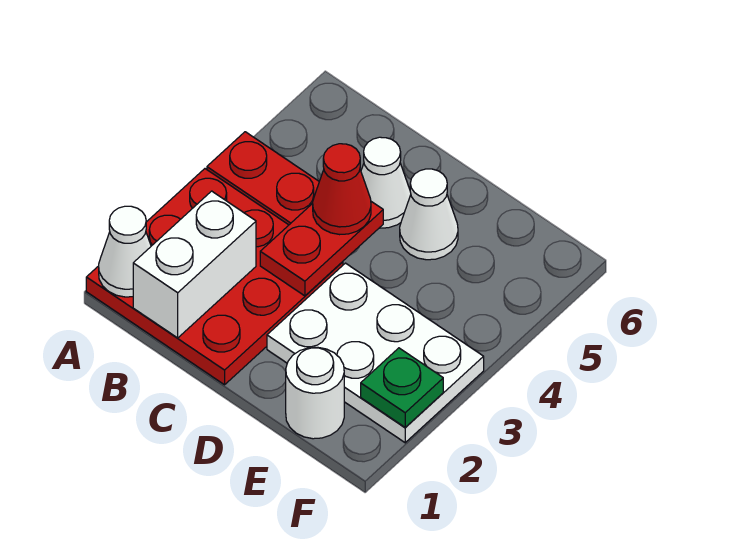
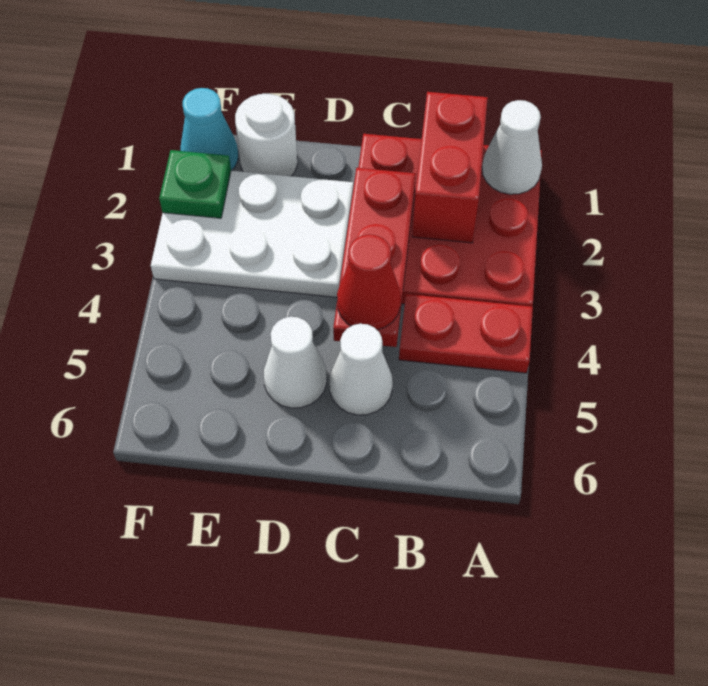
white 1x2 brick [133,191,256,338] -> red 1x2 brick [412,92,488,243]
red 1x2 plate [260,202,383,296] -> red 1x3 plate [333,168,416,347]
none -> cyan 1x1 cone [180,88,238,171]

